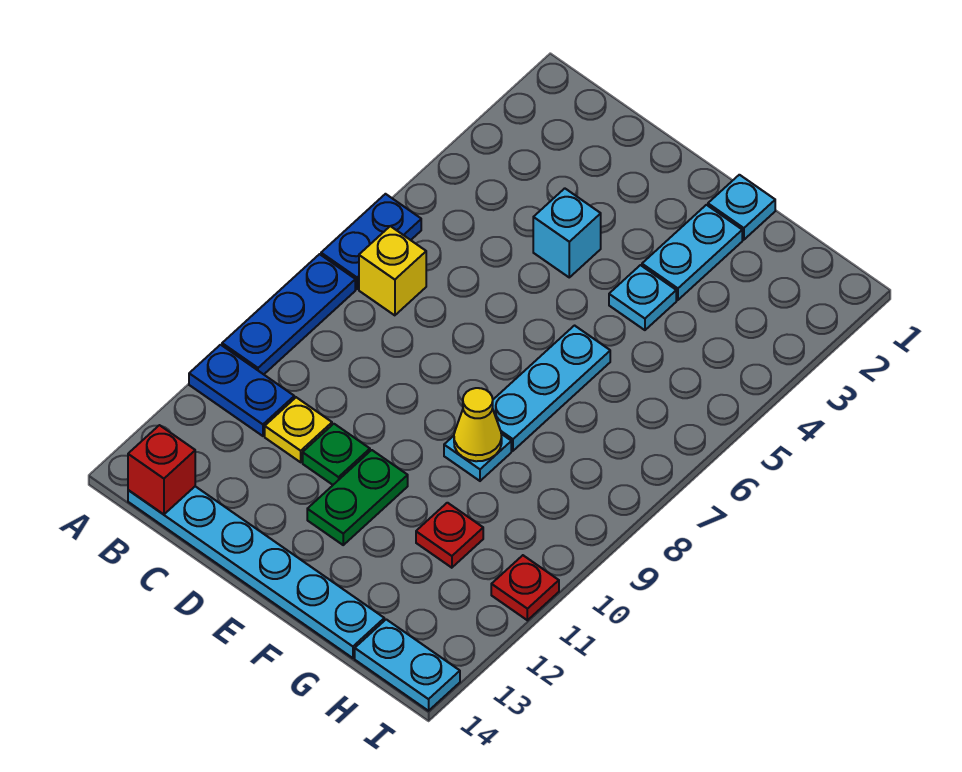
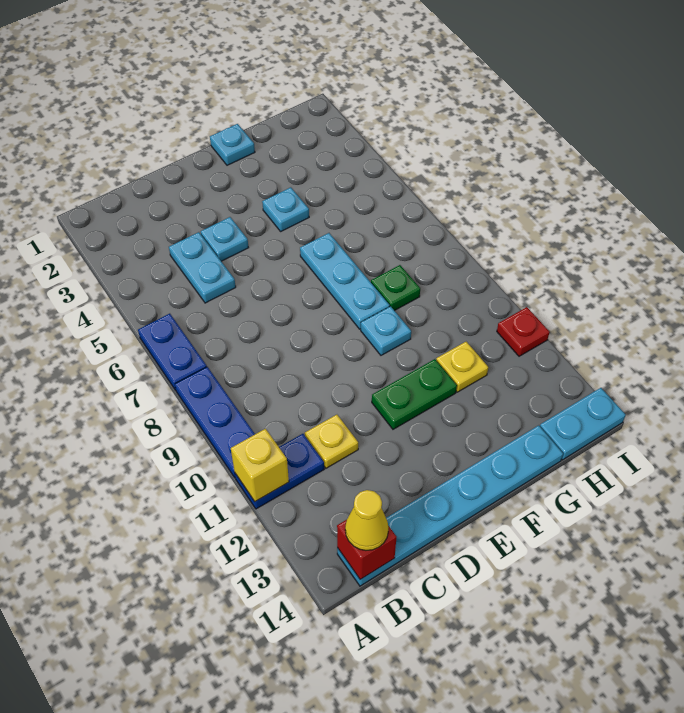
yellow 1x1 brick [359,226,426,315] -> yellow 1x1 brick moved to [231,429,289,501]
cyan 1x1 brick [533,188,601,277] -> cyan 1x1 plate [201,217,249,261]
green 1x1 plate [303,424,370,485] -> green 1x1 plate moved to [371,265,420,311]
green 1x2 plate [307,450,408,545] -> green 1x2 plate turned to [372,359,457,429]
cyan 1x2 plate [642,205,742,300] -> cyan 1x2 plate moved to [169,232,236,303]
yellow 1x1 cone [454,388,502,461] -> yellow 1x1 cone moved to [345,490,388,550]
red 1x1 plate [416,503,483,568] -> yellow 1x1 plate [436,342,488,392]

